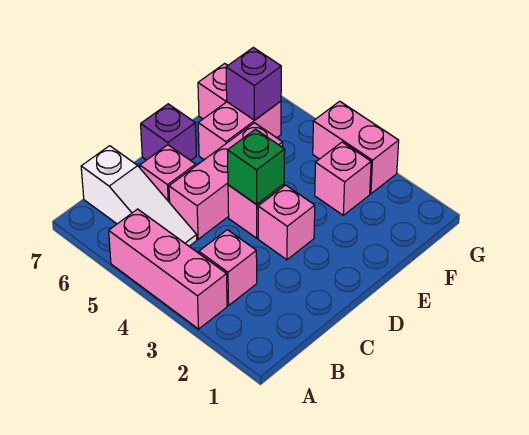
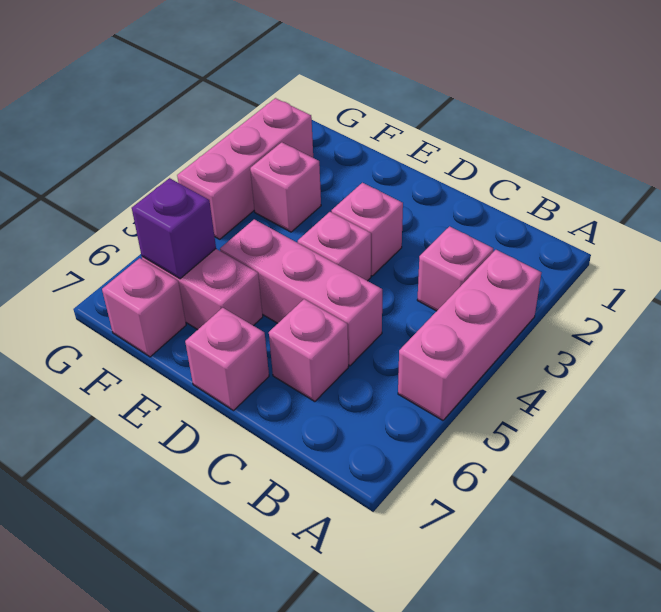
white 1x3 slope [81,146,197,246] -> none
green 1x1 brick [227,129,285,204] -> none
purple 1x1 brick [141,104,196,161] -> pink 1x1 brick [185,308,269,411]
pink 1x2 brick [313,101,399,194] -> pink 1x3 brick [177,98,313,239]

